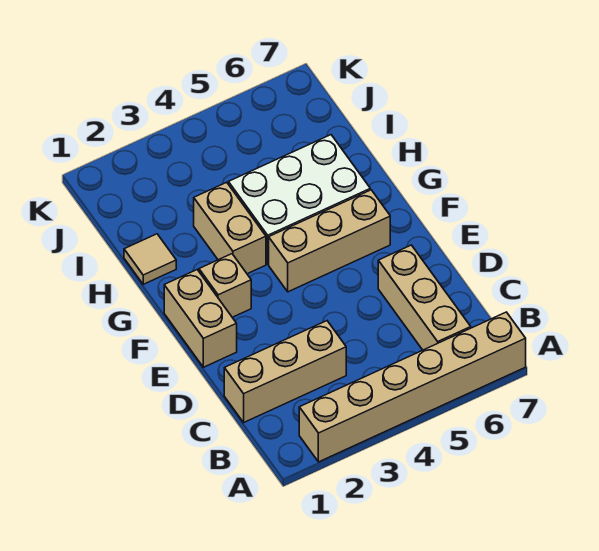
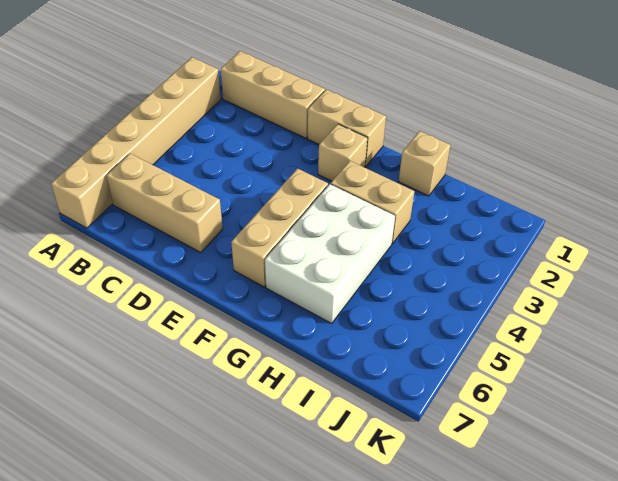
tan 1x3 brick [224,321,346,422] -> tan 1x3 brick turned to [221,51,325,138]
tan 1x1 tile [124,234,176,284] -> tan 1x1 brick [399,131,450,196]

